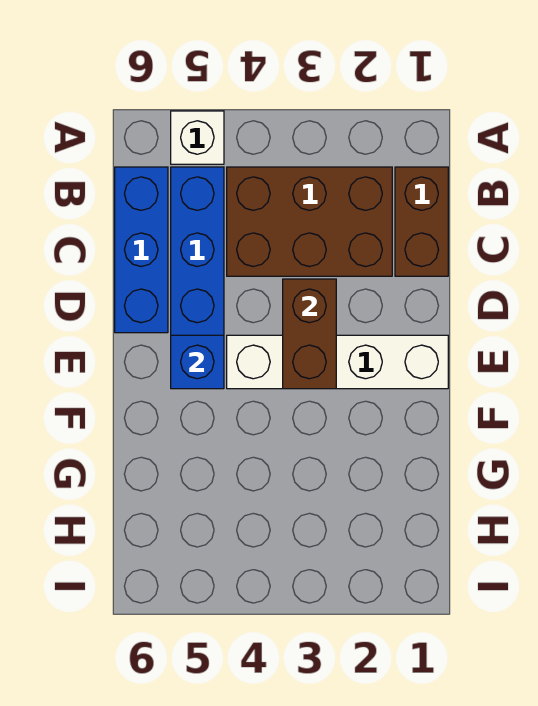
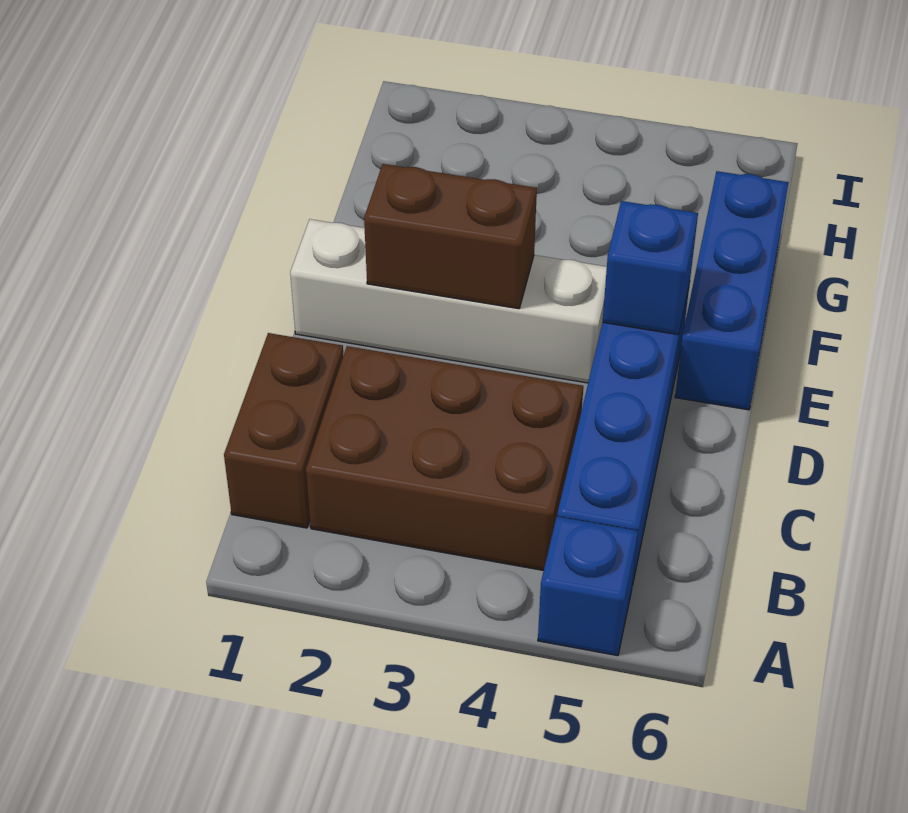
white 1x1 brick [171,111,224,164] -> blue 1x1 brick [538,516,638,656]
blue 1x3 brick [115,167,168,333] -> blue 1x3 brick moved to [675,171,789,410]
brown 1x2 brick [283,279,336,389] -> brown 1x2 brick turned to [364,164,537,309]

